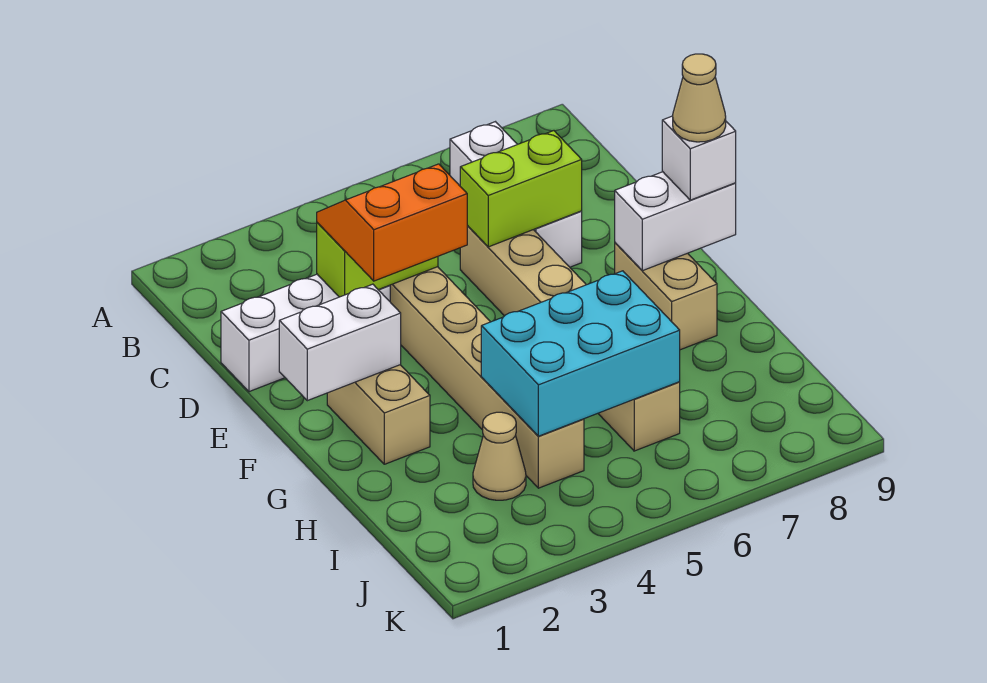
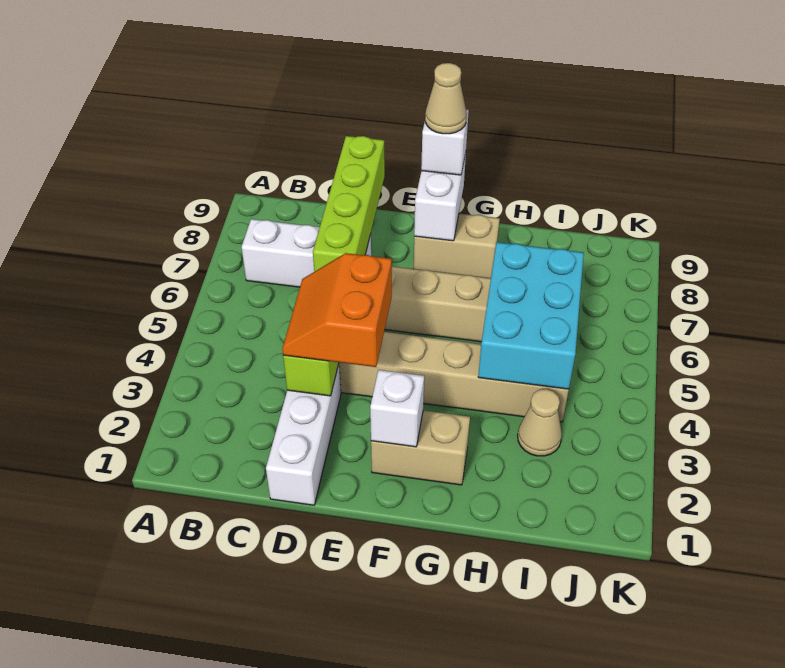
lime 1x2 brick [460,131,582,247] -> lime 1x4 brick [313,136,385,272]
white 1x2 brick [279,284,401,401] -> white 1x1 brick [370,370,424,447]

